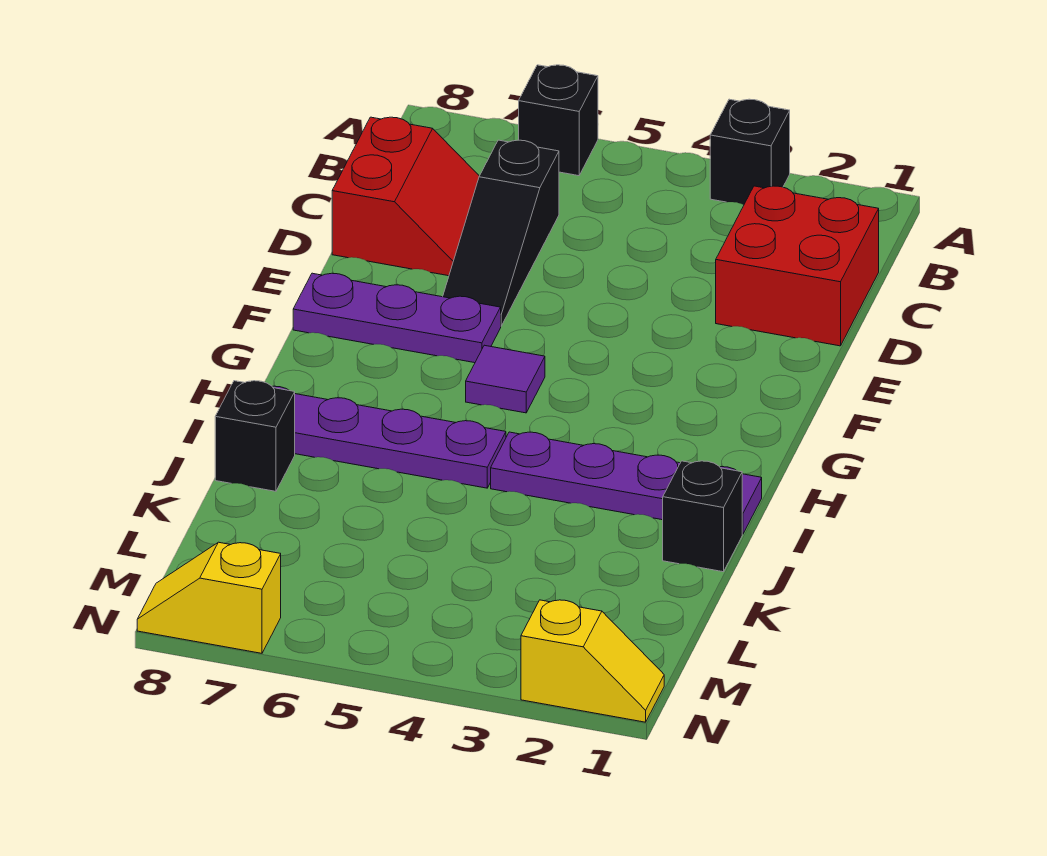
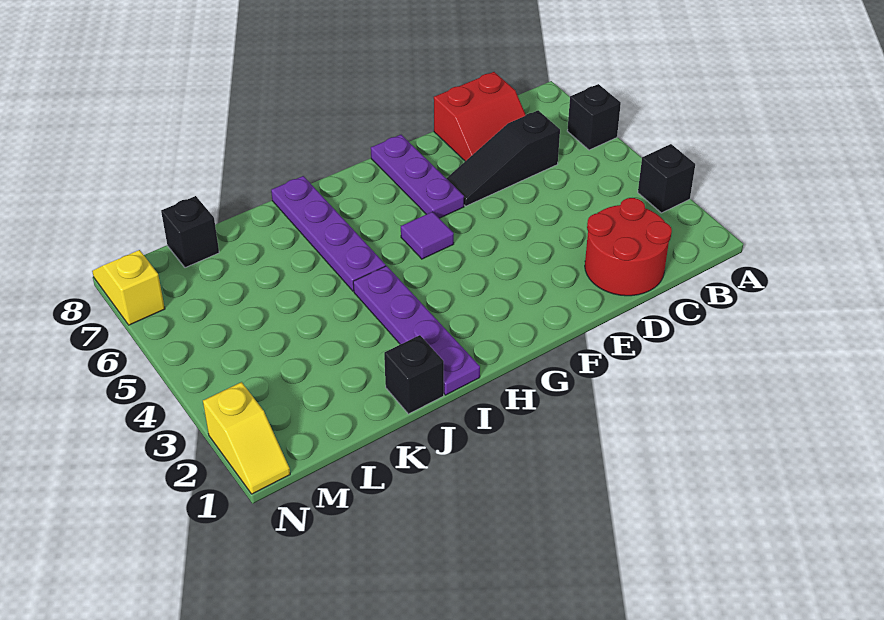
red 2x2 brick [716,186,879,346] -> red 2x2 round brick [585,198,672,296]
black 1x1 brick [215,381,295,491] -> black 1x1 brick moved to [161,196,219,268]

